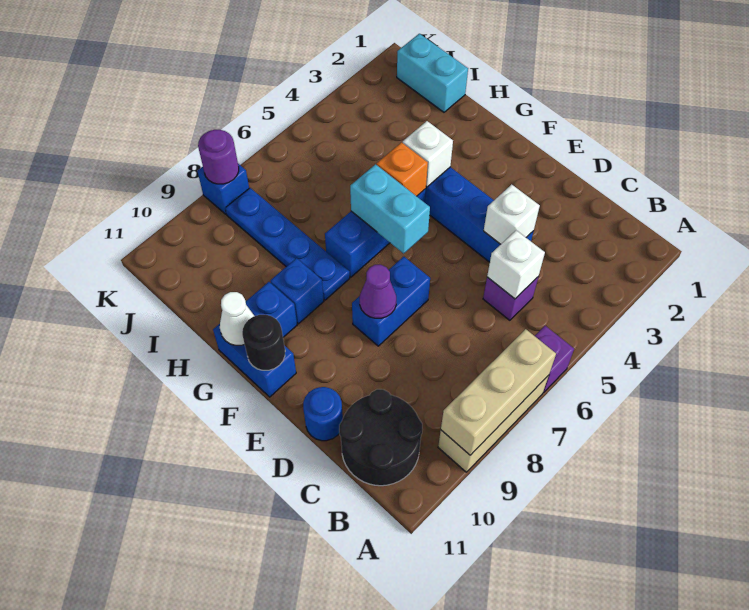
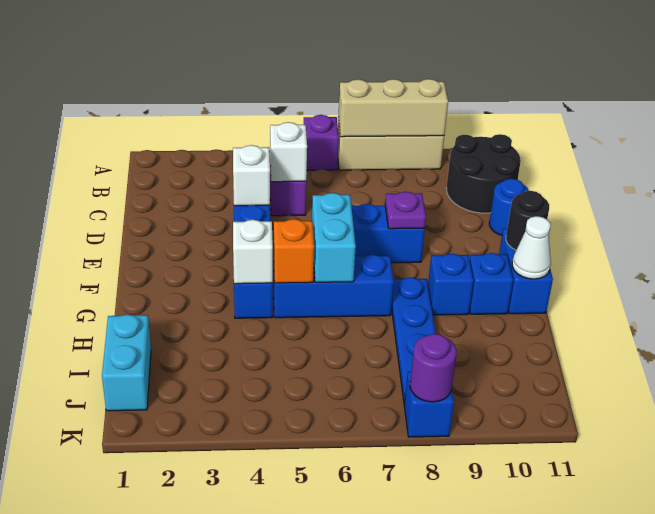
purple 1x1 cone [360,265,396,318] -> purple 1x1 plate [385,192,426,229]

